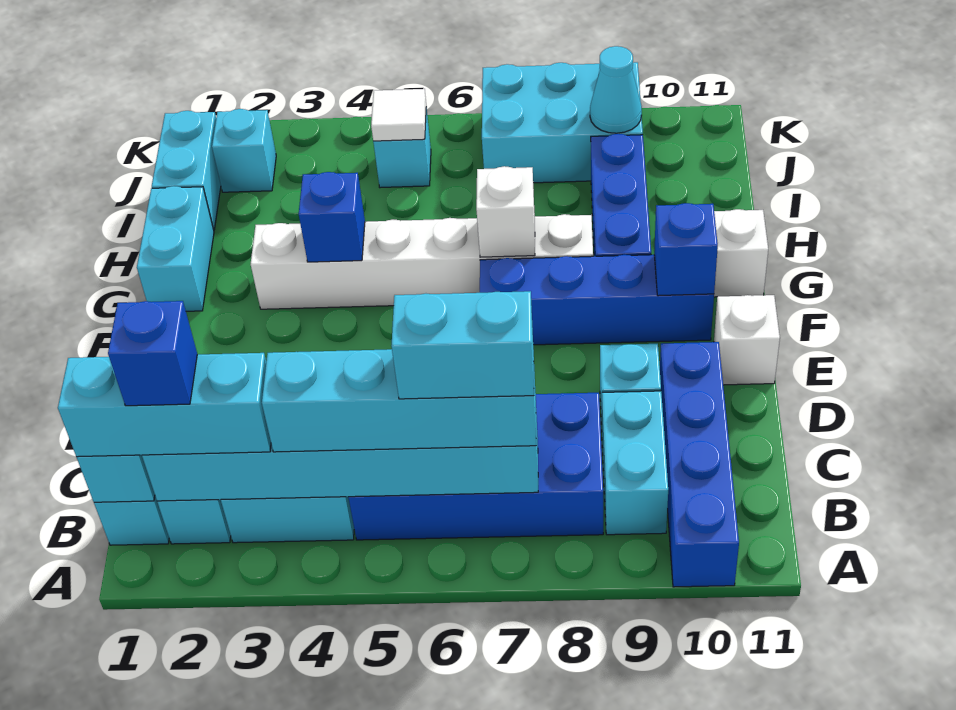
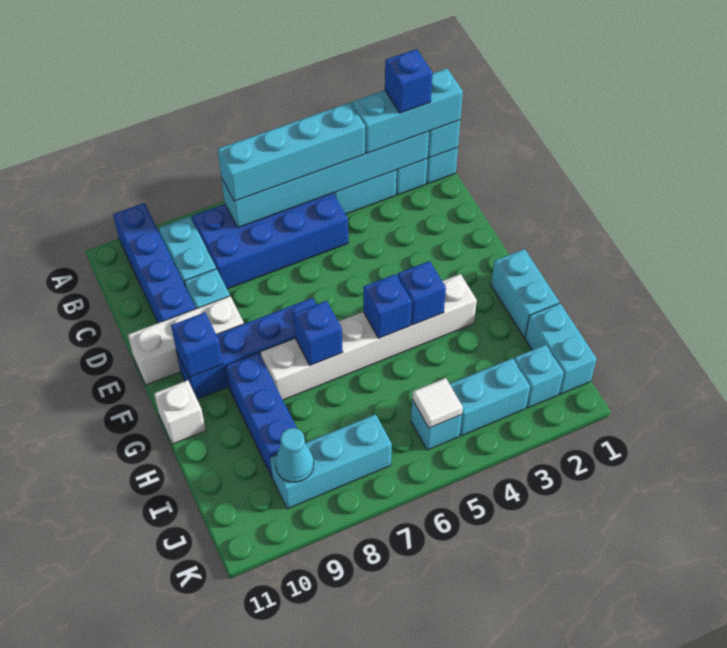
cyan 1x2 brick [391,291,534,399] -> cyan 1x2 brick moved to [450,358,530,436]
white 1x1 brick [714,295,780,385] -> white 1x3 brick [128,296,244,385]
none -> blue 1x1 brick [363,274,412,338]
white 1x1 brick [476,166,535,257] -> blue 1x1 brick [293,301,343,365]
cyan 2x3 brick [482,62,643,183] -> cyan 1x3 brick [270,414,392,509]

